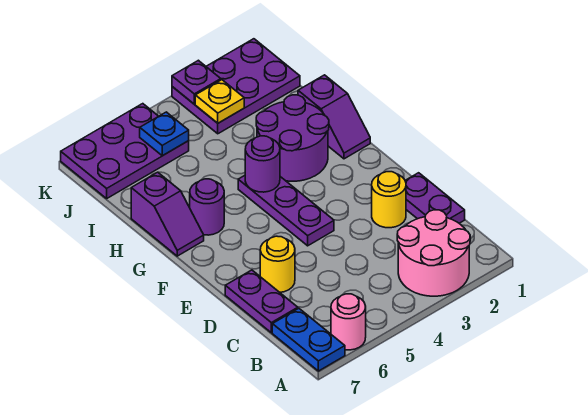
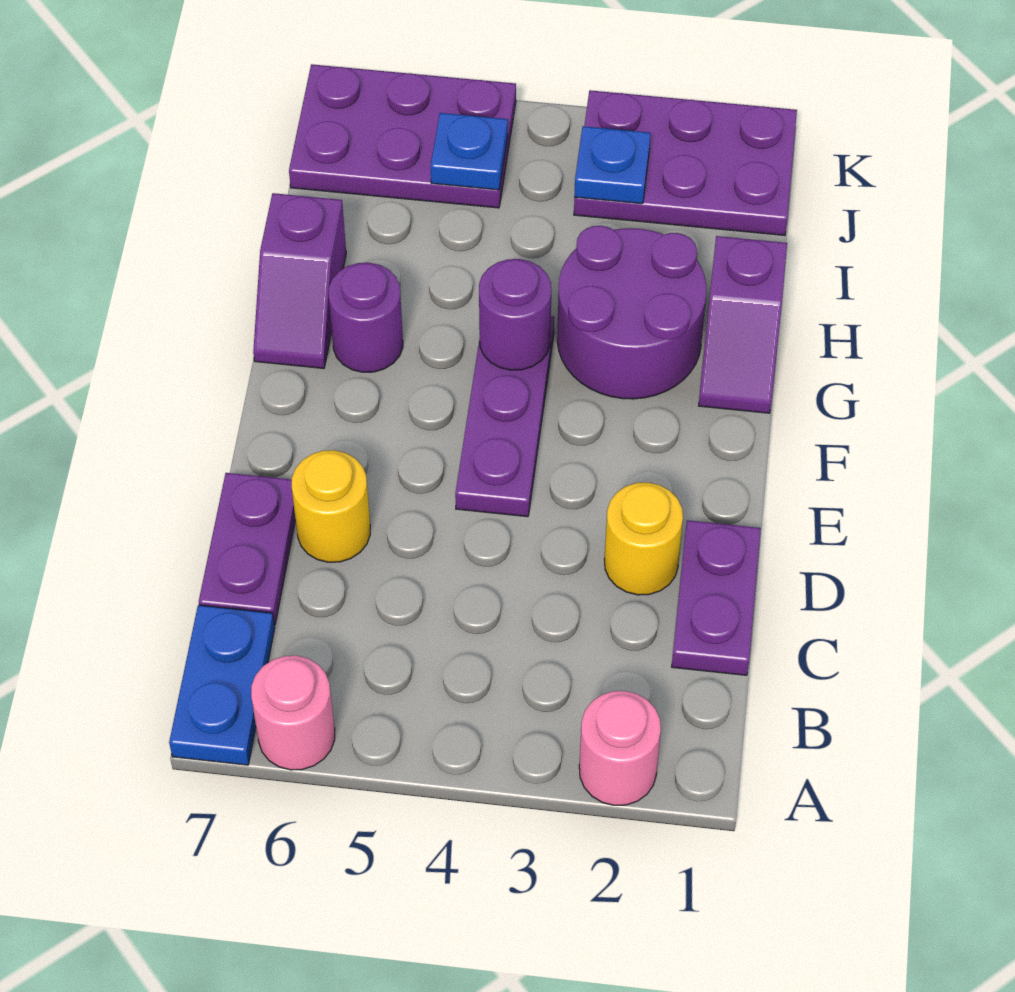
pink 2x2 round brick [397,210,470,296] -> pink 1x1 round brick [579,691,661,805]
yellow 1x1 plate [195,80,244,123] -> blue 1x1 plate [574,126,651,204]
purple 1x1 plate [172,60,221,104] -> none

